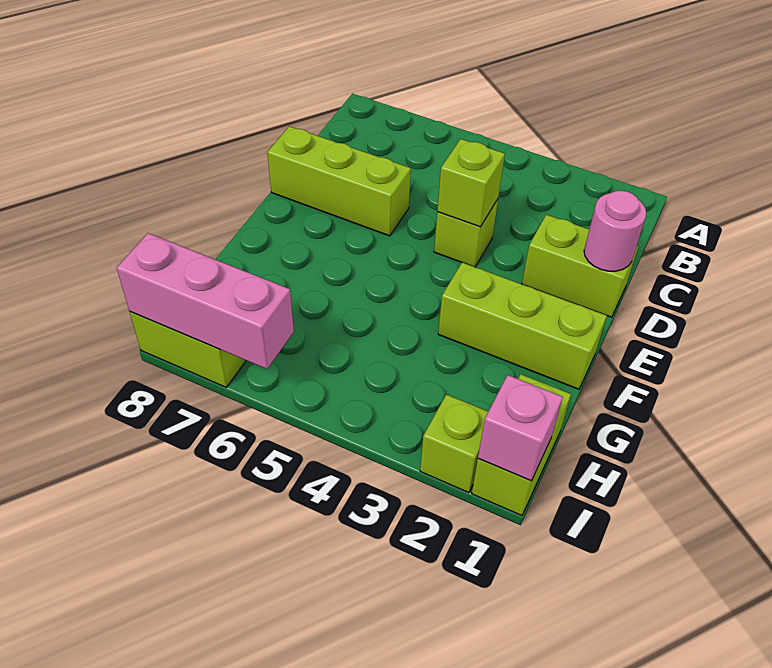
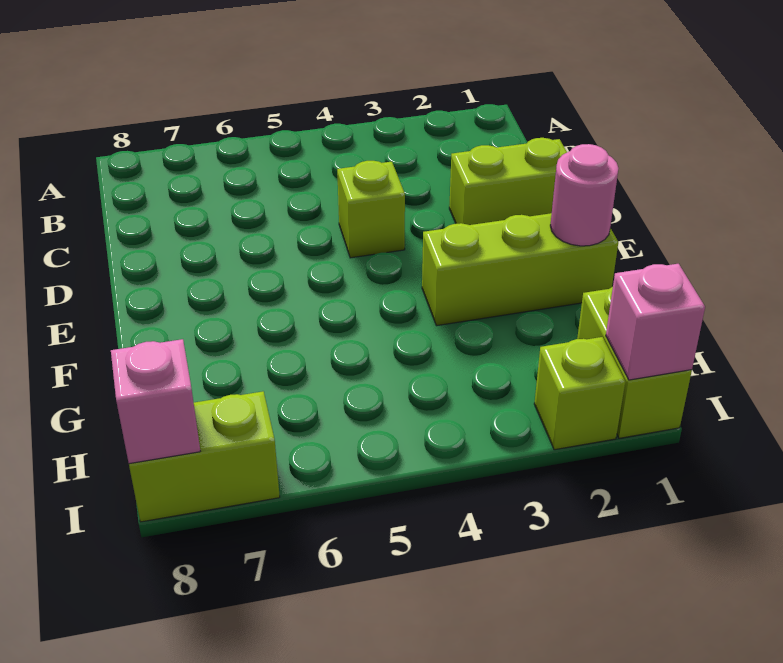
pink 1x1 round brick [584,191,646,271] -> pink 1x1 round brick moved to [550,144,619,246]
lime 1x1 brick [437,139,505,227] -> none
lime 1x3 brick [267,126,411,236] -> none
pink 1x3 brick [117,233,294,369] -> pink 1x1 brick [111,339,200,464]

